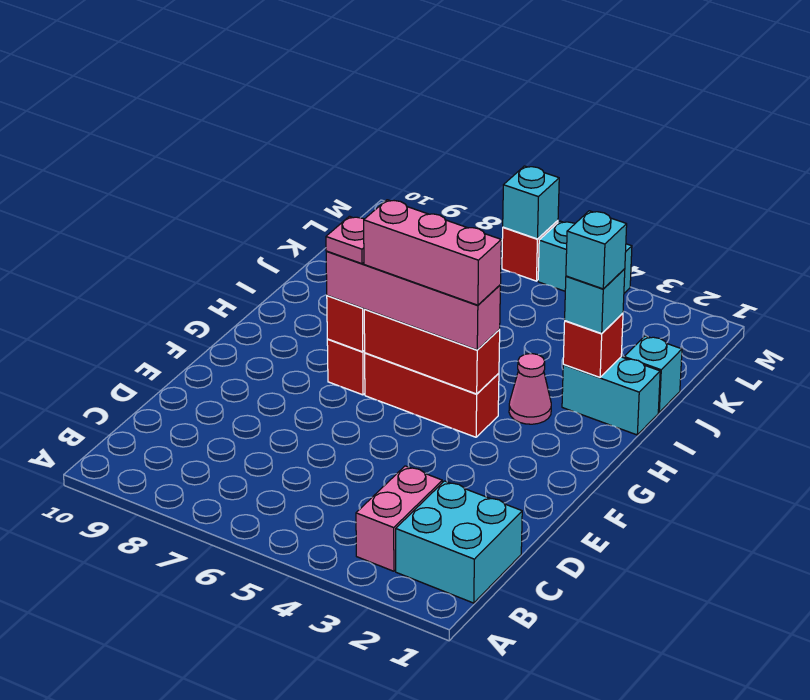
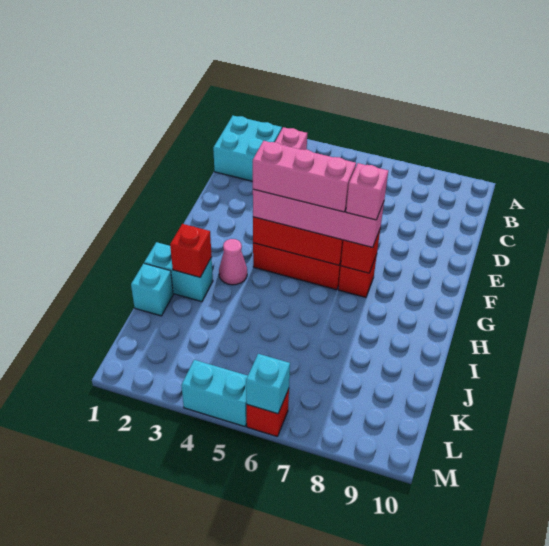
pink 1x1 plate [326,216,364,264] -> pink 1x1 brick [346,163,388,220]
cyan 1x1 brick [565,269,625,334] -> none
cyan 1x1 brick [566,211,627,289] -> none

